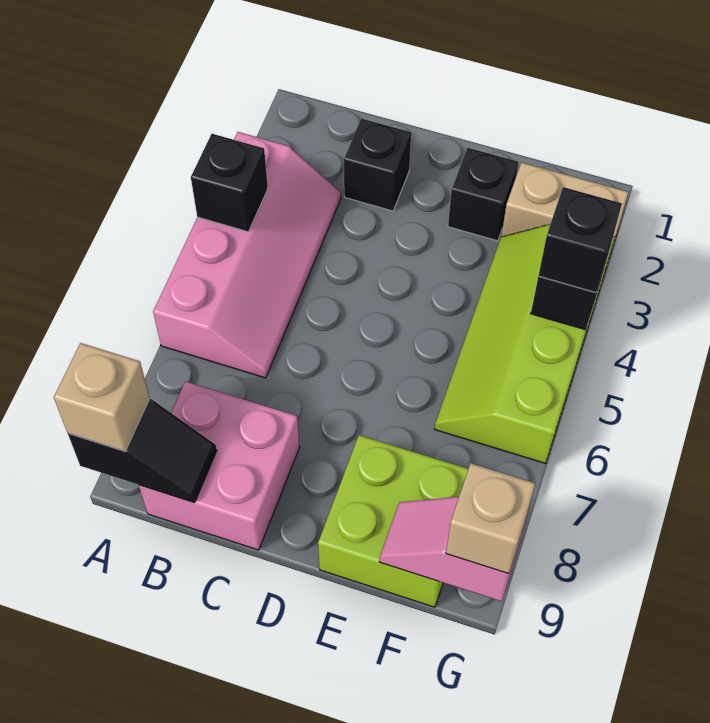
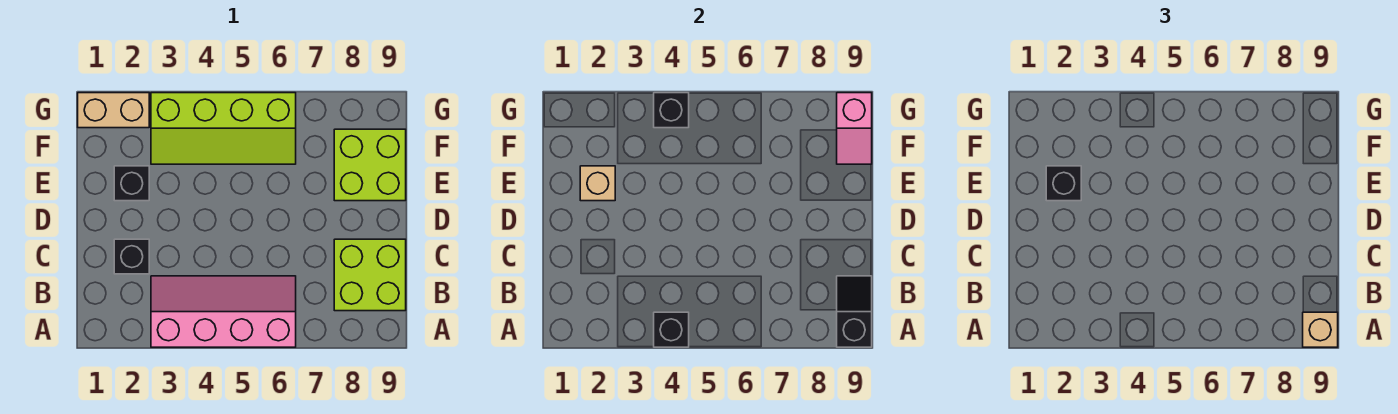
pink 2x2 brick [139,381,300,550] -> lime 2x2 brick [334,239,406,311]
tan 1x2 brick [501,162,628,260] -> tan 1x2 brick turned to [78,93,149,128]
black 1x1 brick [538,187,622,292] -> black 1x1 brick moved to [1046,166,1081,201]
tan 1x1 brick [446,463,535,574] -> tan 1x1 brick moved to [580,166,615,201]

